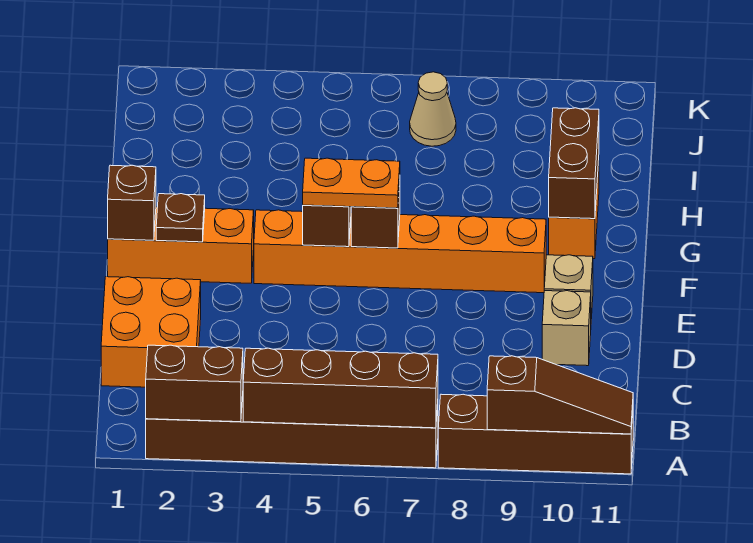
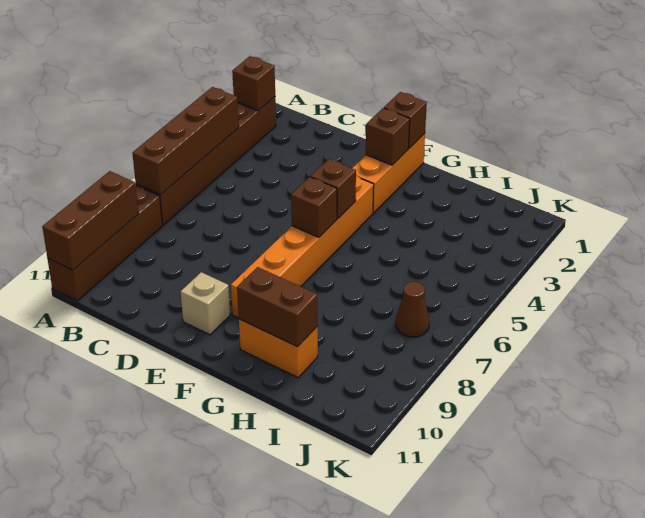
brown 1x2 brick [146,345,243,422] -> brown 1x1 brick [232,56,275,111]
brown 1x3 slope [487,356,633,434] -> brown 1x3 brick [42,171,139,270]
orange 2x2 brick [101,277,201,387] -> none
tan 1x1 brick [542,291,591,366] -> none
brown 1x1 plate [156,194,205,242] -> brown 1x1 brick [366,108,410,165]
orange 1x2 plate [303,158,400,208] -> none
tan 1x1 cone [410,72,456,146] -> brown 1x1 cone [396,282,429,337]

